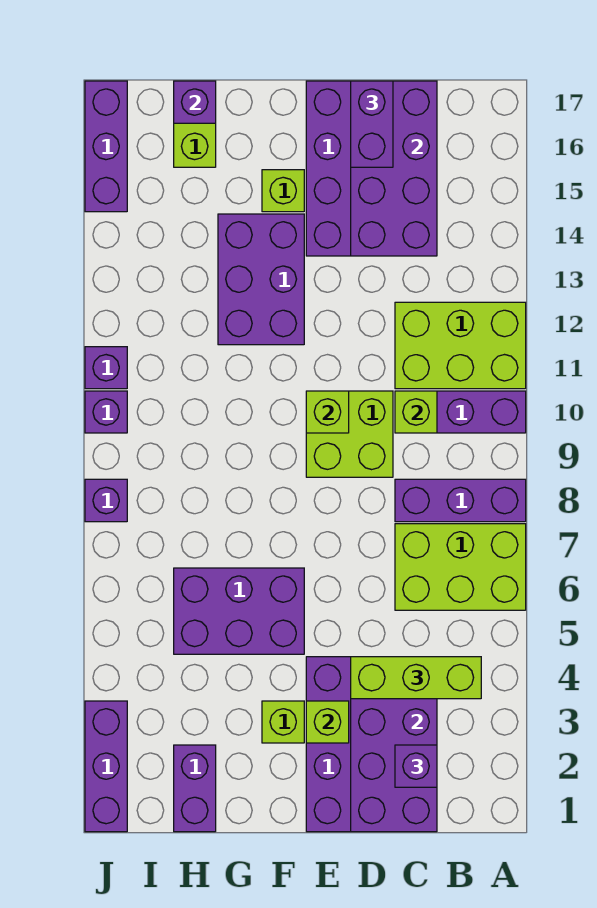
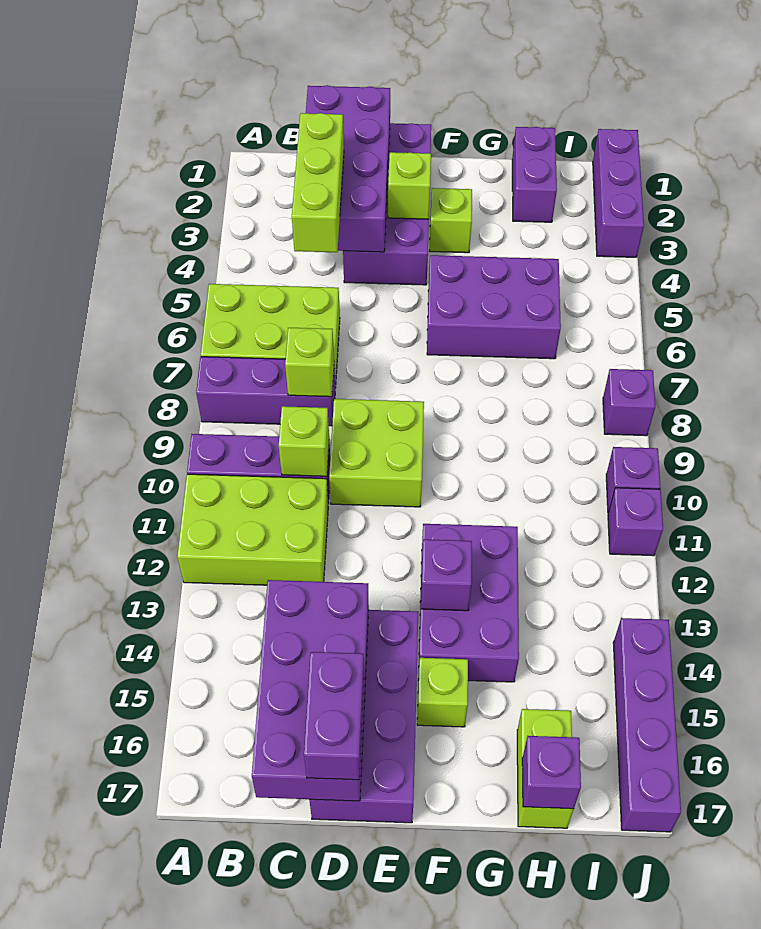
lime 1x3 brick [351,657,481,699] -> lime 1x3 brick turned to [292,113,344,252]
purple 1x1 brick [395,745,437,787] -> purple 1x1 brick moved to [421,539,472,611]
lime 1x1 brick [306,391,349,433] -> lime 1x1 brick moved to [285,328,334,397]
purple 1x3 brick [85,81,127,212] -> purple 1x4 brick [613,618,681,832]

